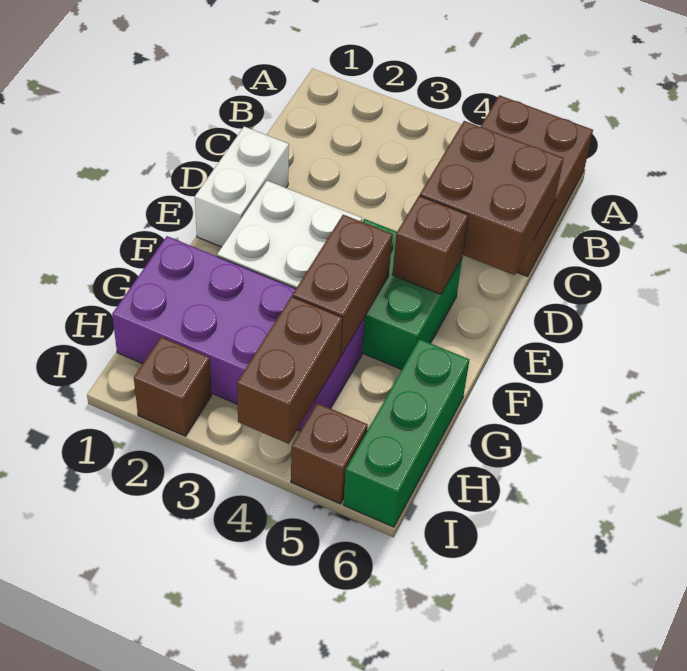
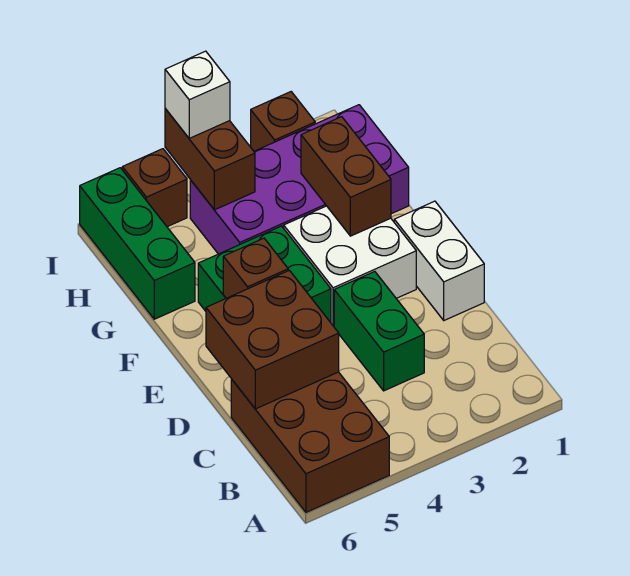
none -> green 1x2 brick [334,272,424,391]
brown 1x2 brick [293,215,393,356] -> brown 1x2 brick moved to [301,117,391,236]
none -> white 1x1 brick [165,51,230,138]

